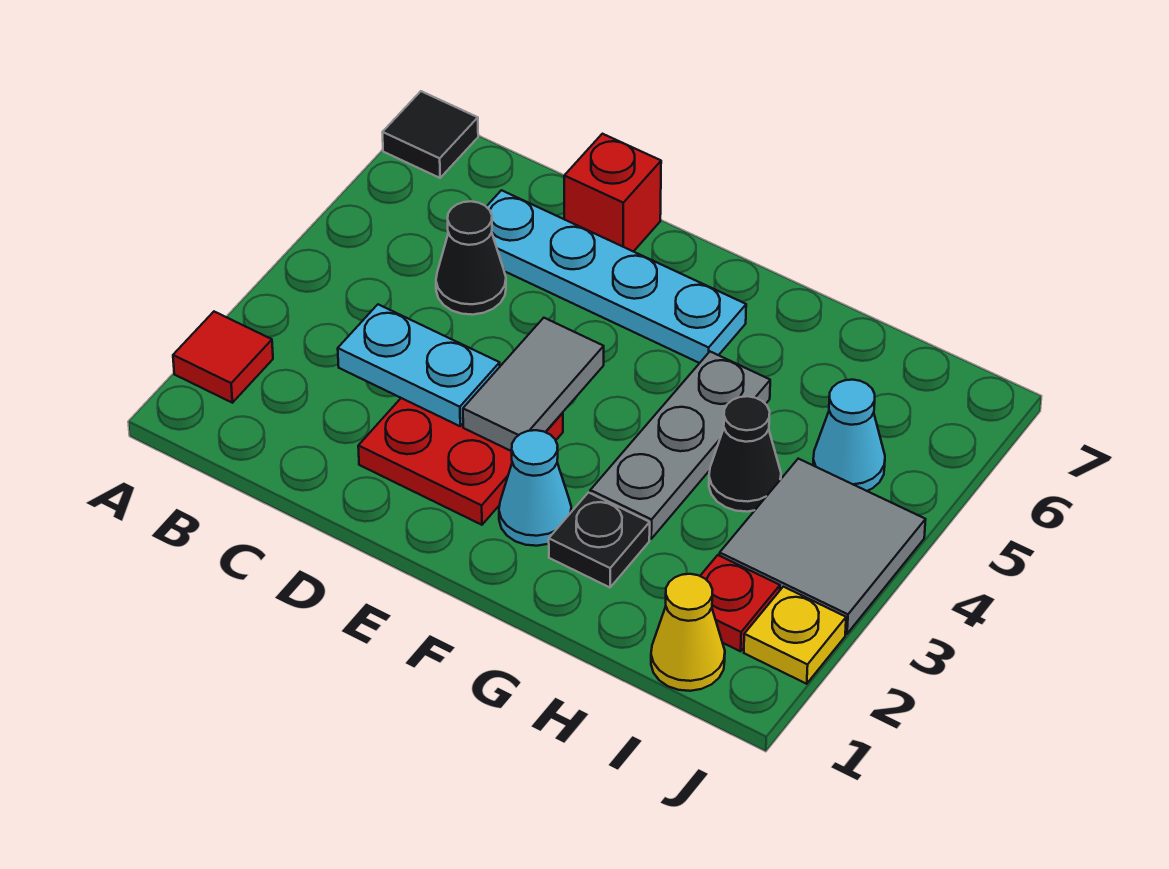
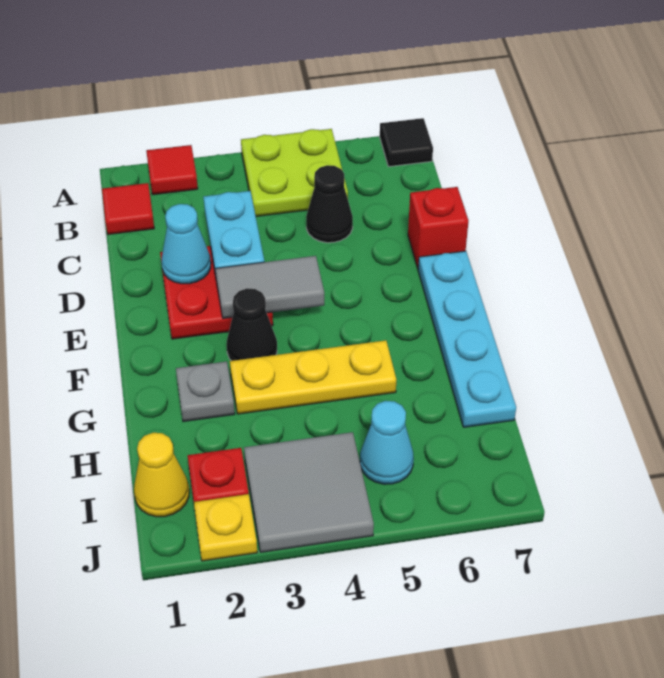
none -> lime 2x2 plate [241,129,348,216]
none -> red 1x1 tile [102,183,154,234]
cyan 1x4 plate [486,190,746,363] -> cyan 1x4 plate moved to [418,251,516,427]
cyan 1x1 cone [499,430,571,546] -> cyan 1x1 cone moved to [161,204,211,284]
black 1x1 plate [549,493,650,587] -> grey 1x1 plate [176,361,235,422]
grey 1x3 plate [590,352,770,539] -> yellow 1x3 plate [230,340,396,414]
black 1x1 cone [709,396,781,512] -> black 1x1 cone moved to [227,288,277,361]

